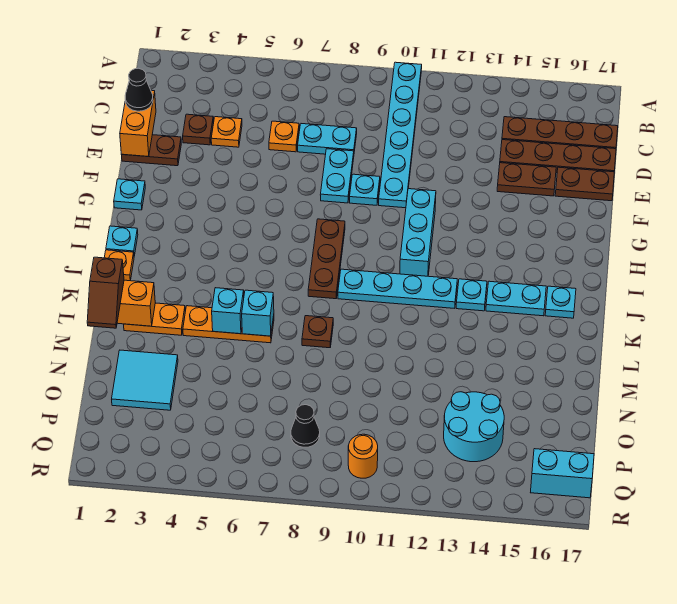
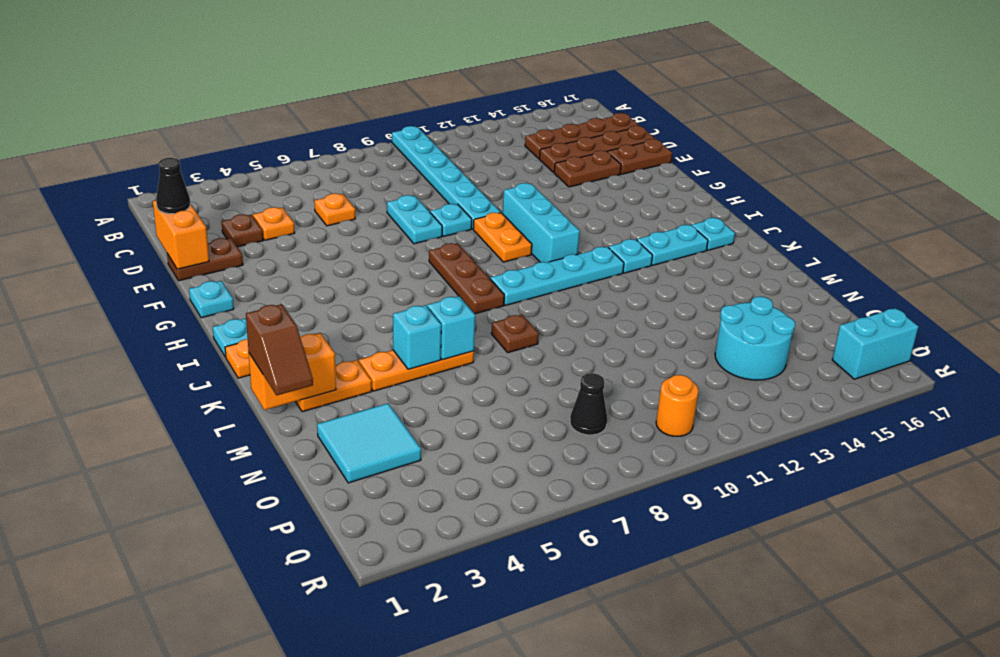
cyan 1x2 plate [298,124,357,154] -> none
none -> orange 1x2 plate [473,213,532,262]

